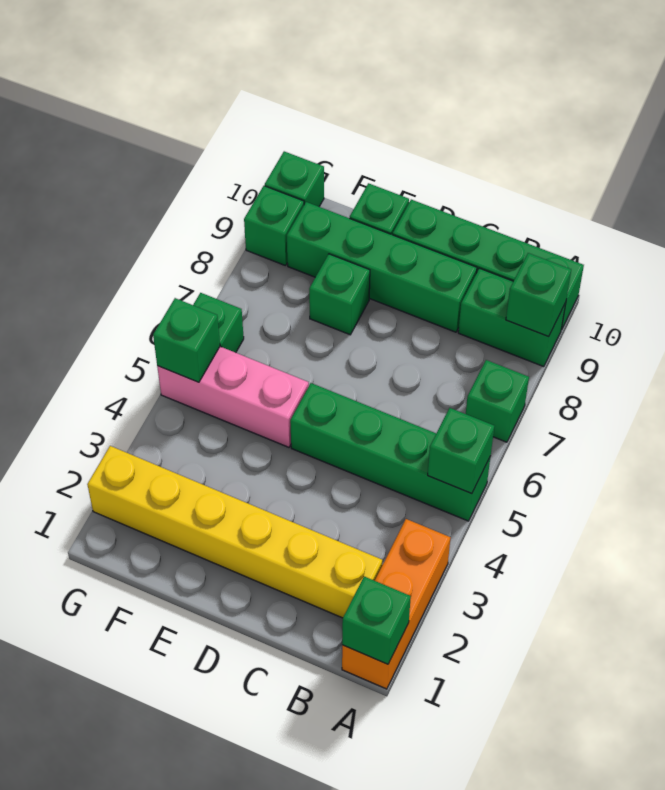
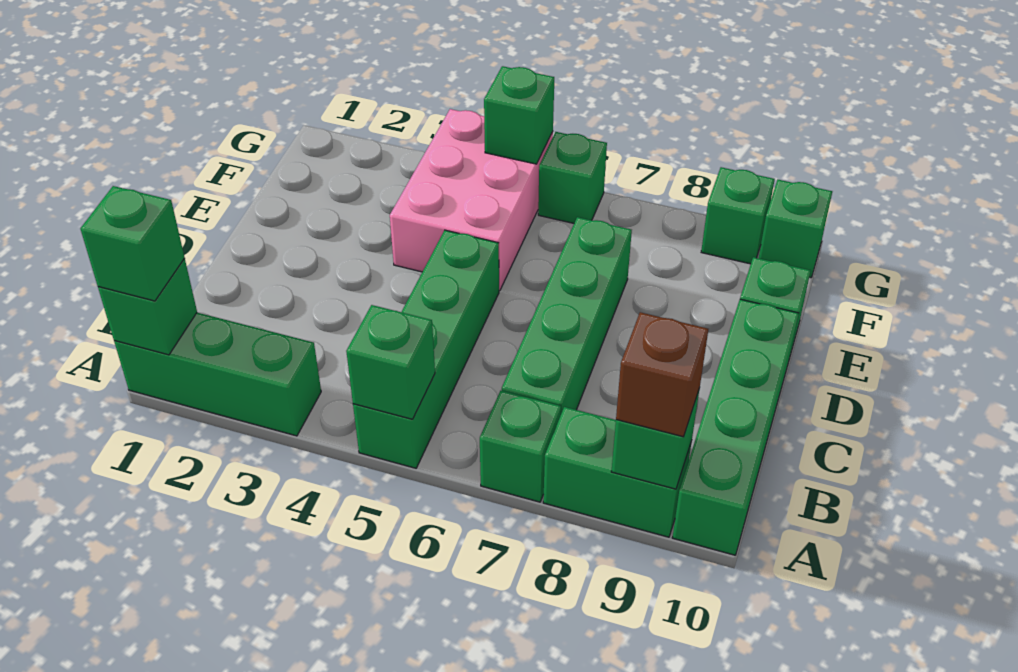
orange 1x3 brick [342,519,450,689] -> green 1x3 brick [114,313,321,436]
green 1x2 brick [458,268,566,367] -> green 1x2 brick turned to [543,407,692,537]
none -> brown 1x1 brick [616,312,708,437]
yellow 1x6 brick [87,446,382,618] -> none
green 1x4 brick [287,202,477,332] -> green 1x4 brick moved to [502,217,632,413]
pink 1x3 brick [157,347,309,447] -> pink 2x3 brick [390,109,553,291]
green 1x1 brick [309,254,370,335] -> green 1x1 brick moved to [81,186,185,301]

